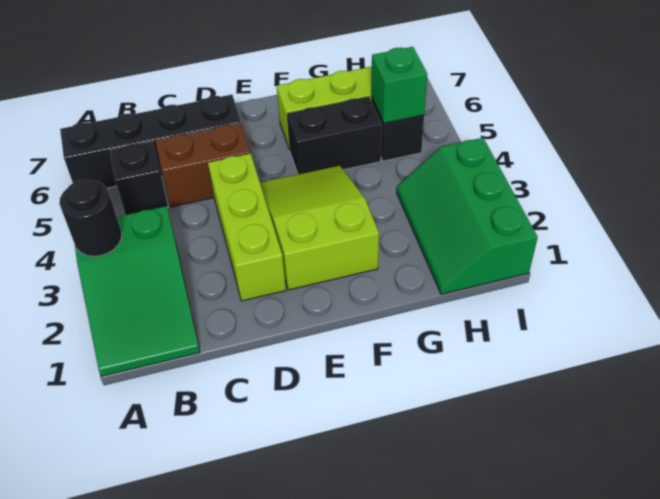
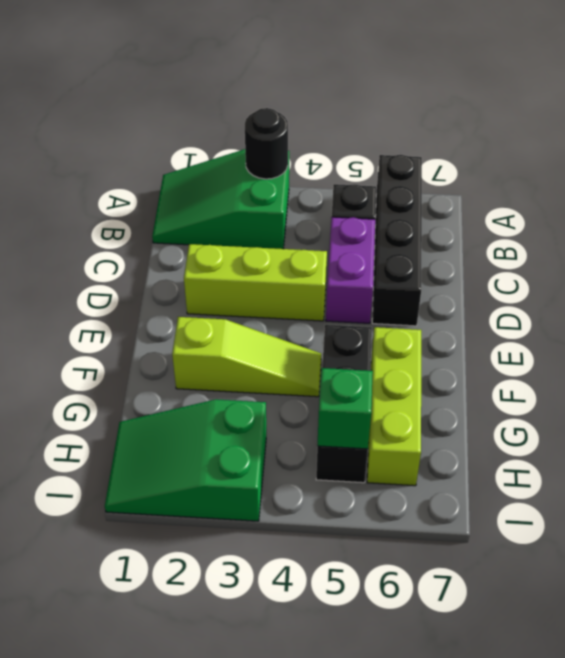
brown 1x2 brick [155,123,250,207] -> purple 1x2 brick [326,217,375,323]
lime 2x3 slope [260,165,379,290] -> lime 1x3 slope [172,317,321,397]
green 2x3 slope [397,138,538,294] -> green 2x3 slope turned to [105,399,266,521]

